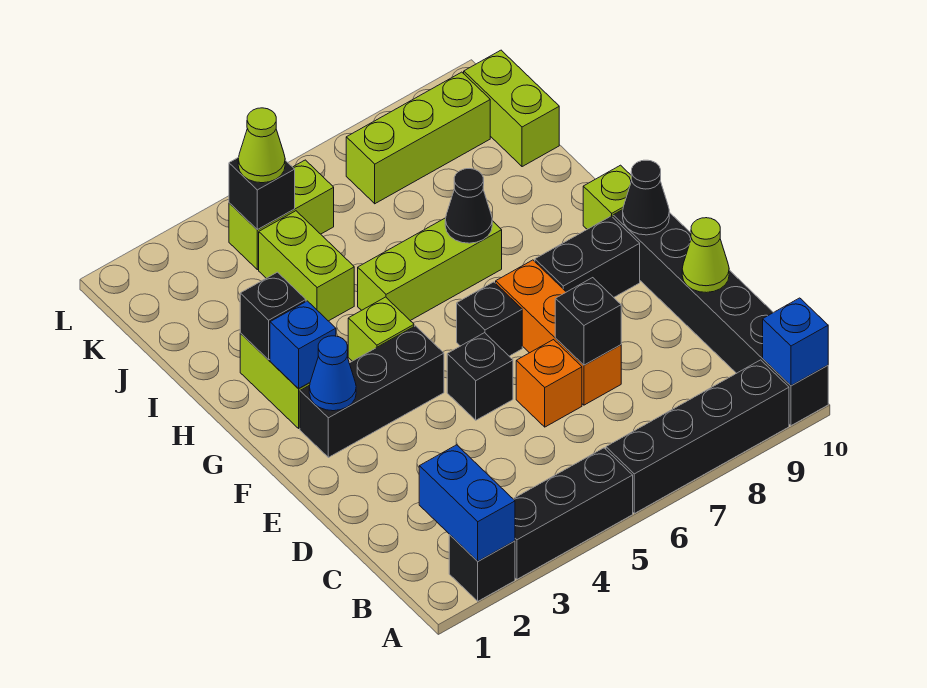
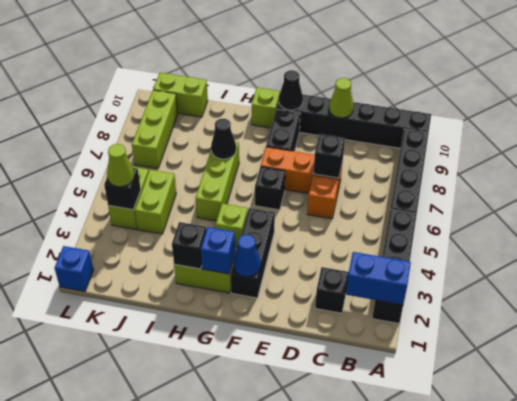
blue 1x1 brick [763,298,828,386] -> blue 1x1 brick moved to [55,246,94,291]
black 1x1 brick [447,333,513,420] -> black 1x1 brick moved to [315,267,349,313]
lime 1x2 brick [259,211,354,321] -> lime 1x2 brick turned to [135,170,176,234]

